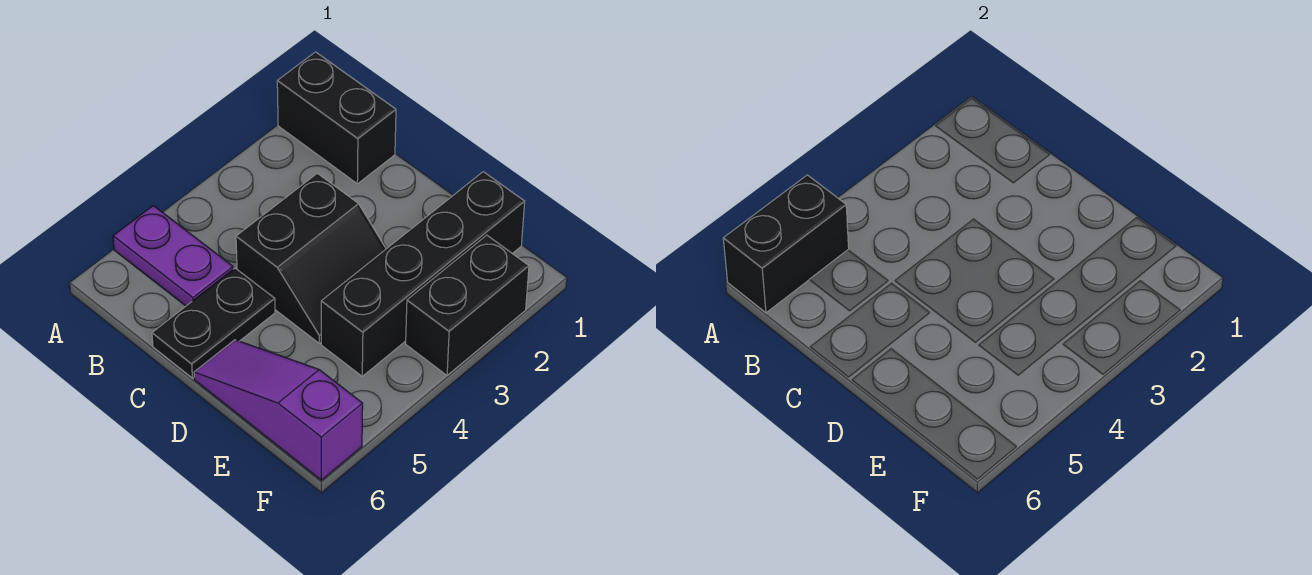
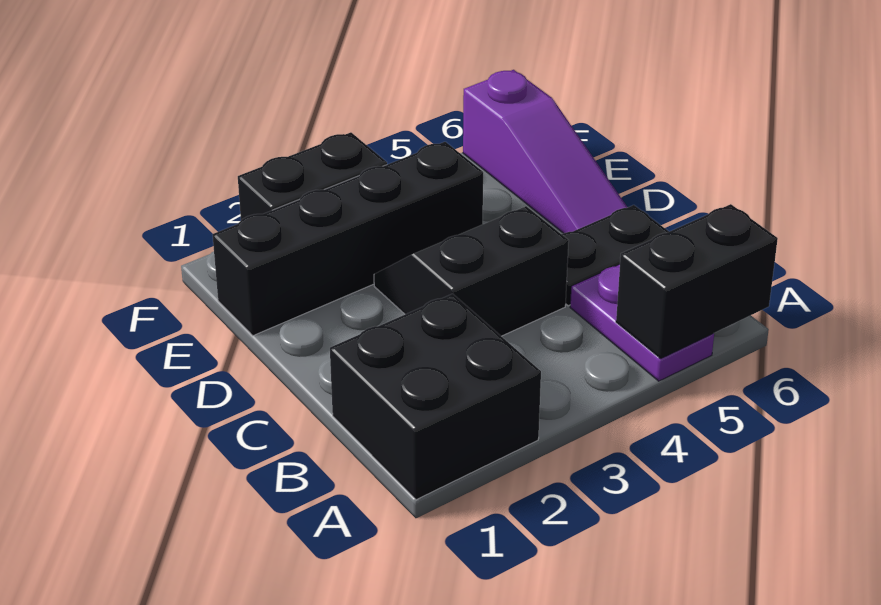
black 1x2 brick [277,52,396,184] -> black 2x2 brick [330,294,541,500]

